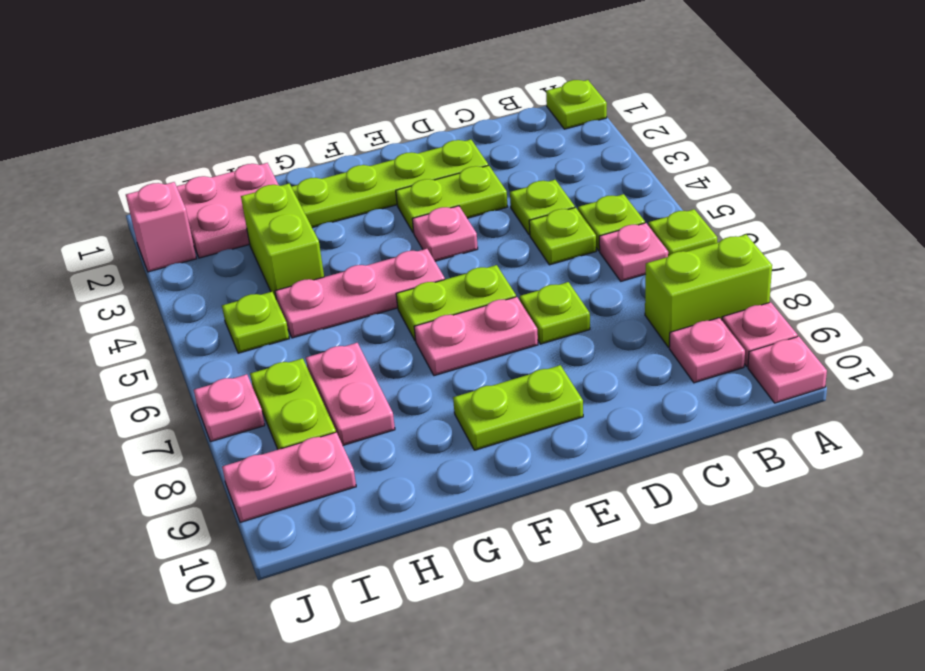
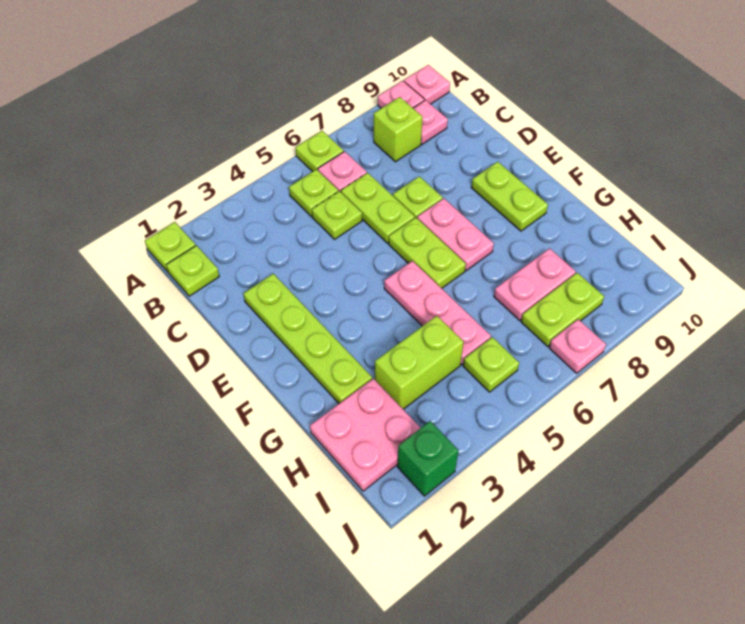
lime 1x2 brick [645,235,772,347] -> lime 1x1 brick [374,97,422,162]
lime 1x1 plate [510,180,575,235] -> lime 1x1 plate moved to [166,245,219,296]
lime 1x2 plate [396,165,507,233] -> lime 1x2 plate moved to [341,173,415,243]
pink 1x1 plate [412,206,478,261] -> none
pink 1x2 plate [222,432,356,522] -> none
pink 1x1 brick [126,182,196,272] -> green 1x1 brick [397,421,458,496]

